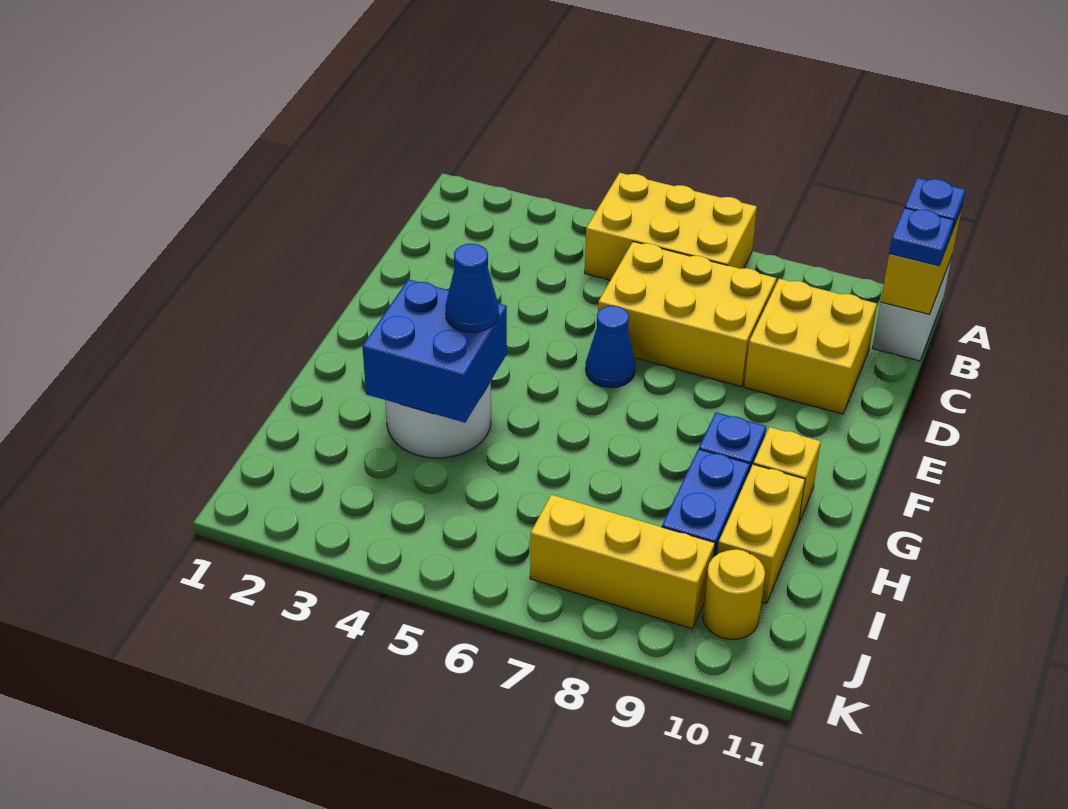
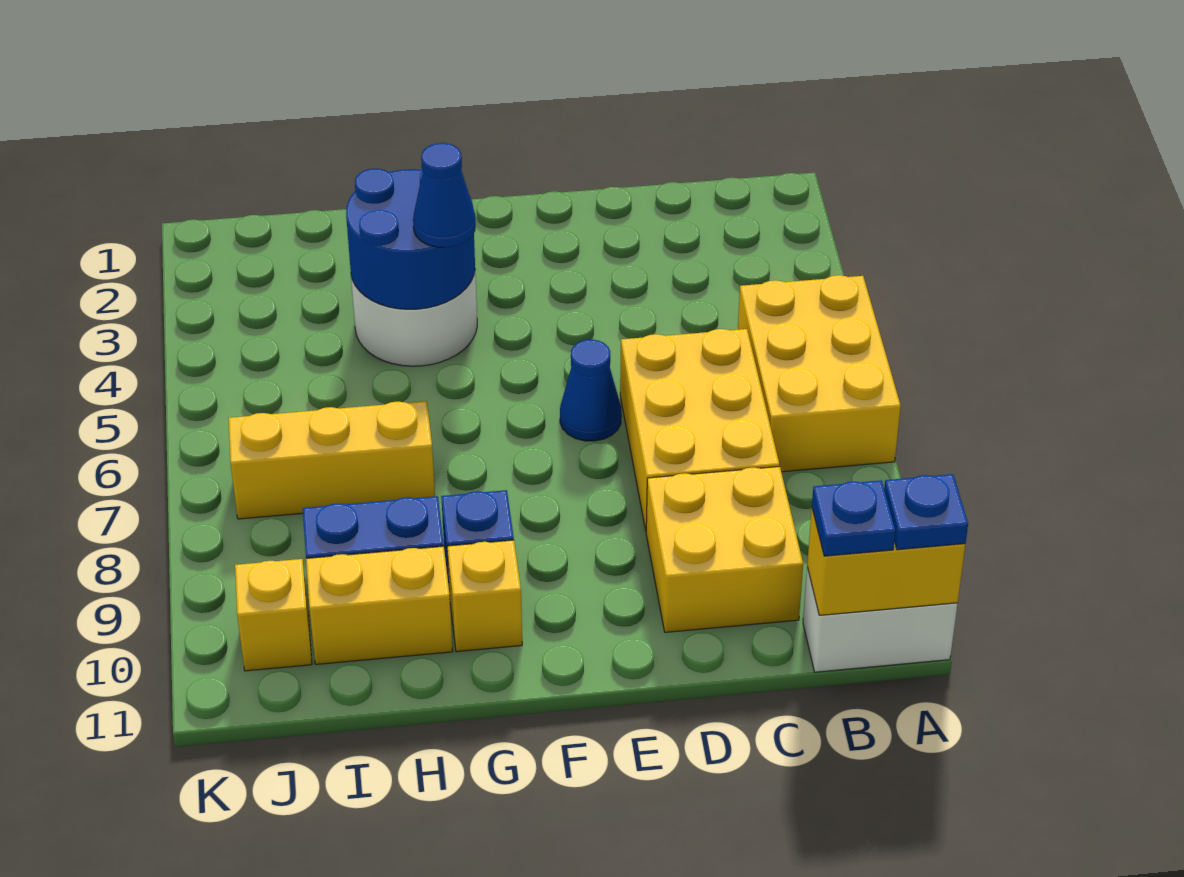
blue 2x2 brick [362,279,507,423] -> blue 2x2 round brick [346,169,475,309]
yellow 1x3 brick [530,495,715,629] -> yellow 1x3 brick turned to [229,401,435,519]
yellow 1x1 round brick [703,549,765,640] -> yellow 1x1 brick [235,559,312,671]

